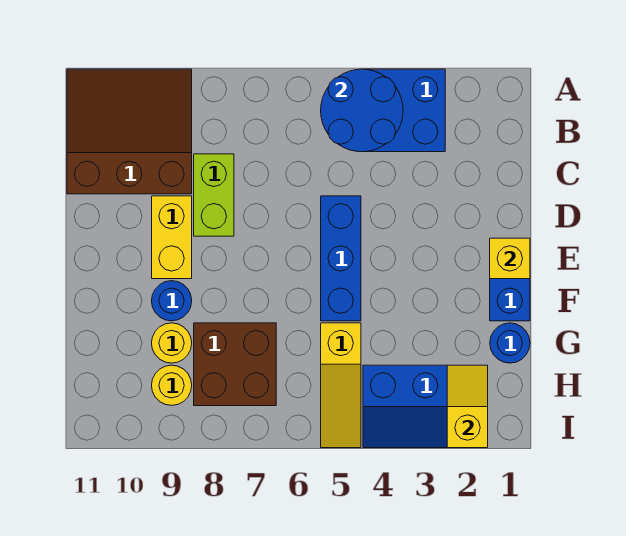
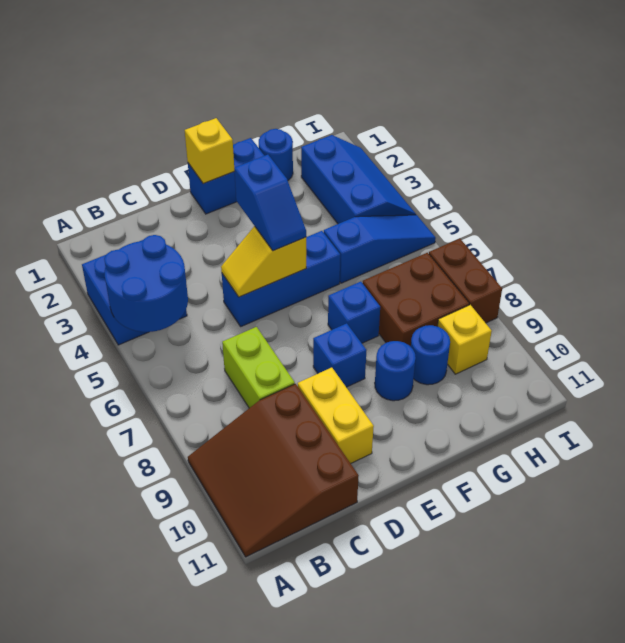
lime 1x2 brick [194,154,234,236] -> lime 1x2 brick turned to [222,327,295,408]
yellow 1x2 brick [152,196,192,279] -> yellow 1x2 brick turned to [298,368,374,463]
none -> blue 1x2 slope [234,155,306,251]
none -> blue 1x1 brick [313,323,366,387]
none -> blue 1x1 brick [328,282,380,343]
yellow 1x3 slope [321,323,361,448] -> blue 1x3 slope [324,215,436,283]
yellow 1x1 round brick [152,323,192,363] -> blue 1x1 round brick [411,325,450,385]
yellow 1x2 slope [447,365,488,448] -> yellow 1x2 slope moved to [221,226,306,297]
yellow 1x1 round brick [152,365,192,405] -> yellow 1x1 brick [437,305,492,374]
none -> brown 1x2 brick [429,239,502,323]

